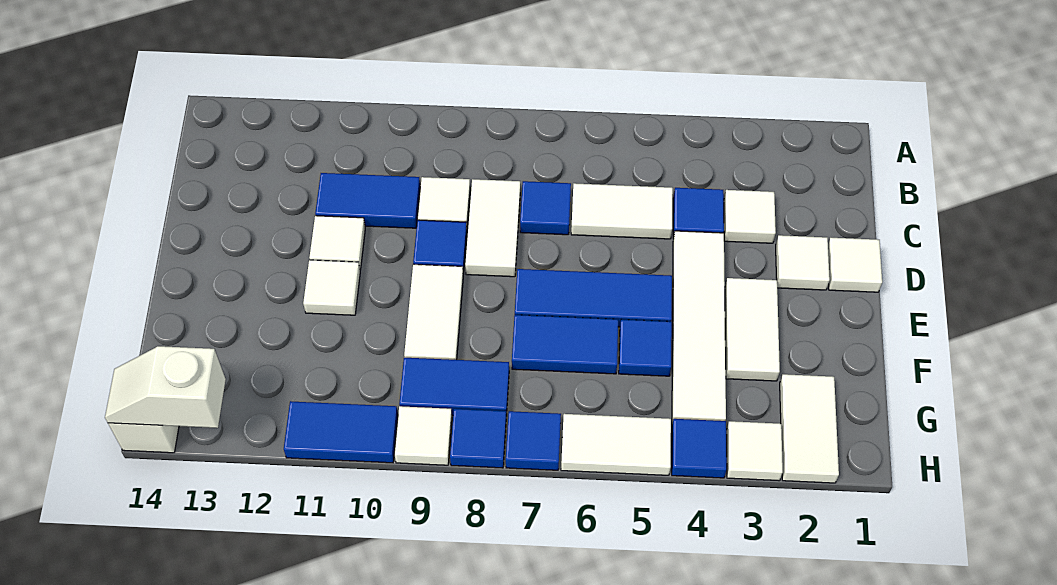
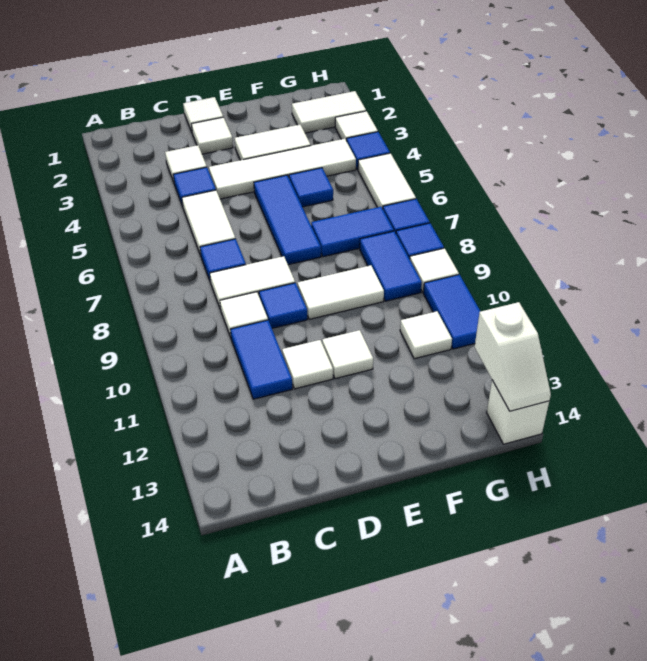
blue 1x2 tile [512,315,618,374] -> blue 1x2 tile turned to [311,207,394,257]
none -> white 1x1 tile [400,311,452,359]

